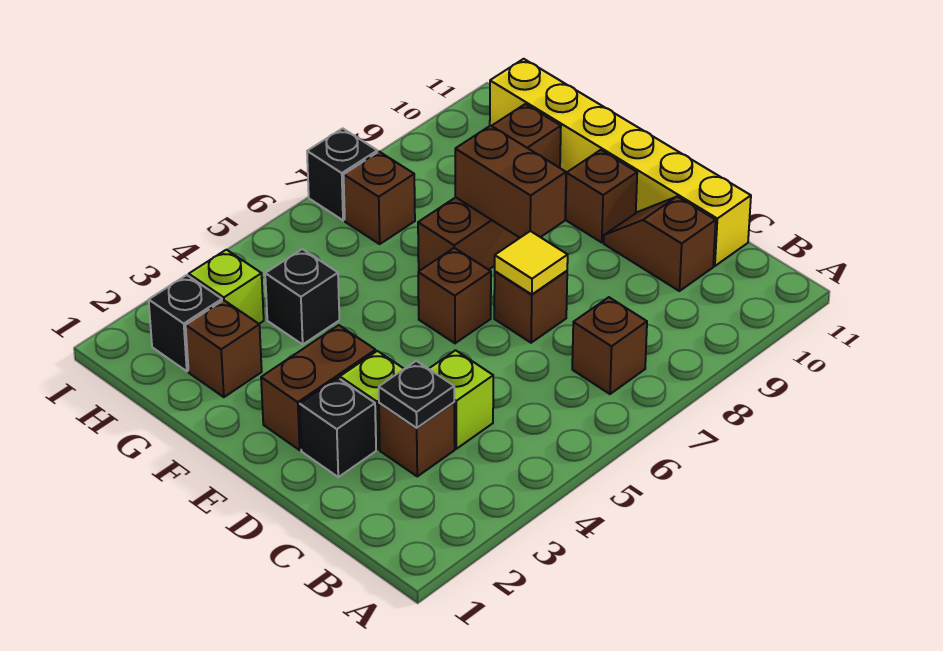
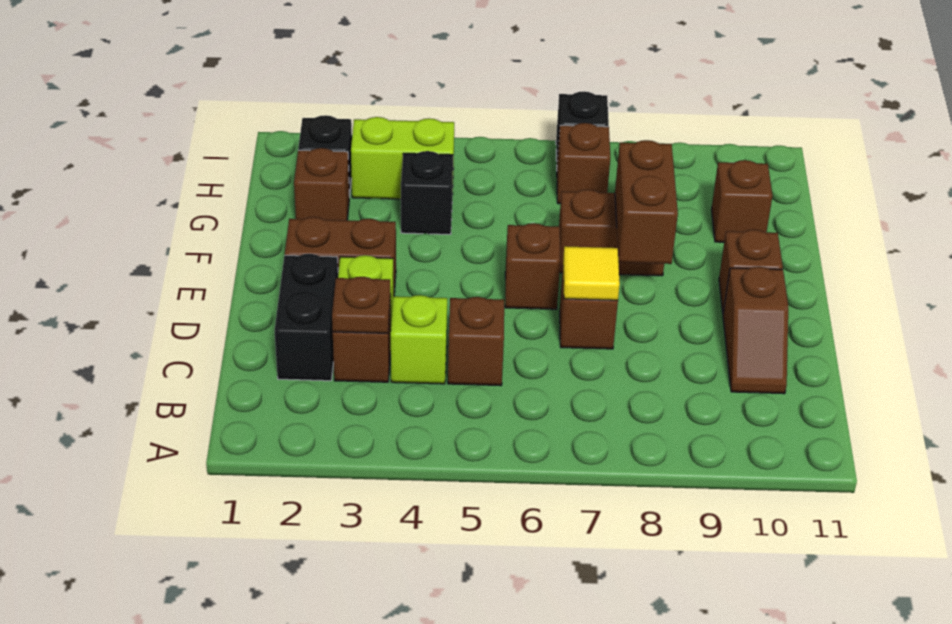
brown 1x1 brick [572,297,647,394] -> brown 1x1 brick moved to [448,297,504,386]
black 1x1 plate [379,361,454,428] -> brown 1x1 plate [332,277,391,333]
brown 1x2 slope [604,197,716,291] -> brown 1x2 slope turned to [723,266,788,394]
yellow 1x6 brick [490,59,751,266] -> none
black 1x1 brick [300,378,376,477] -> black 1x2 brick [275,254,338,381]
lime 1x1 brick [189,250,264,324] -> lime 1x2 brick [351,117,454,199]

